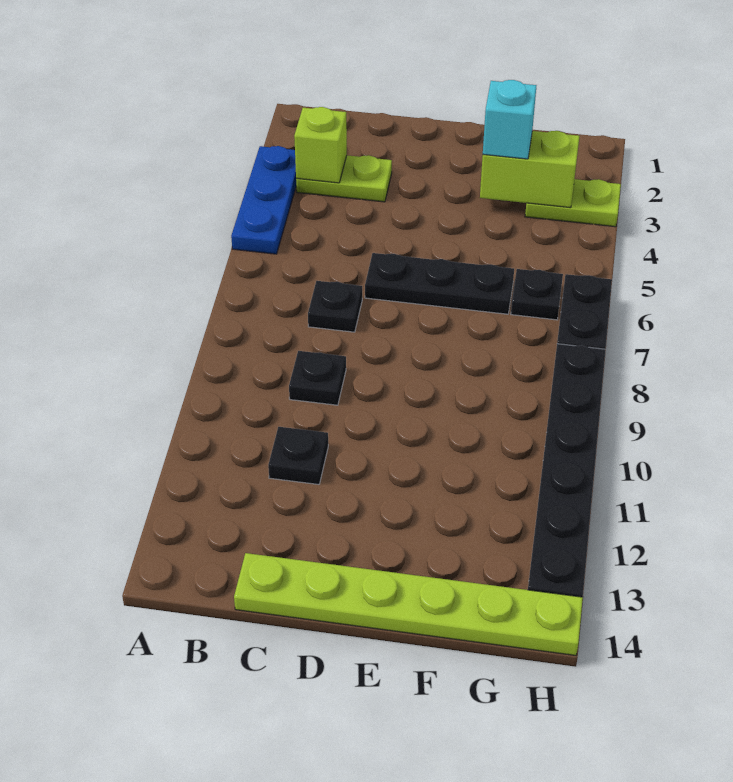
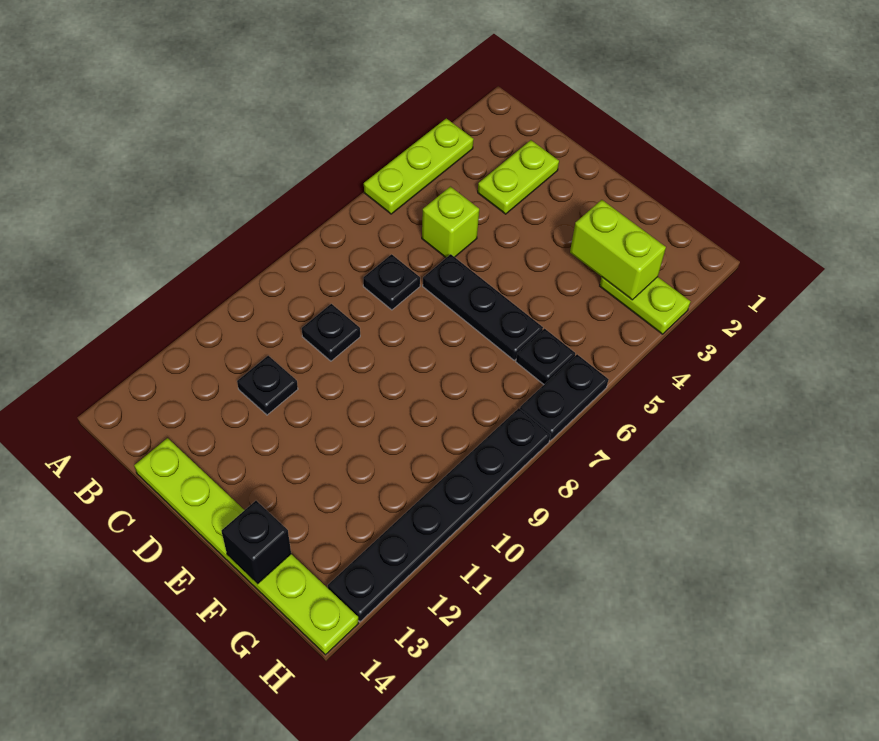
blue 1x3 plate [231,146,296,254] -> lime 1x3 plate [364,118,474,214]
lime 1x2 plate [296,155,392,202] -> lime 1x2 plate turned to [478,140,559,214]
lime 1x1 brick [294,107,347,183] -> lime 1x1 brick moved to [422,187,479,258]
cyan 1x1 brick [483,80,537,159] -> none
none -> black 1x1 brick [221,501,291,584]

